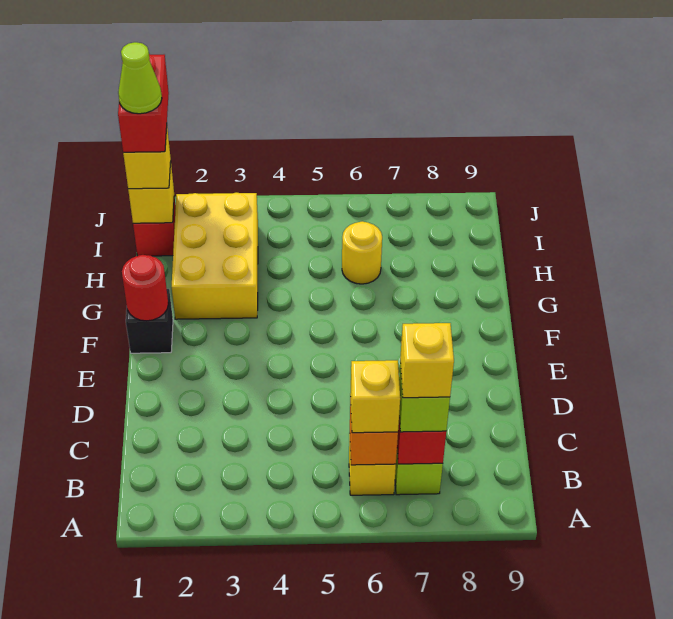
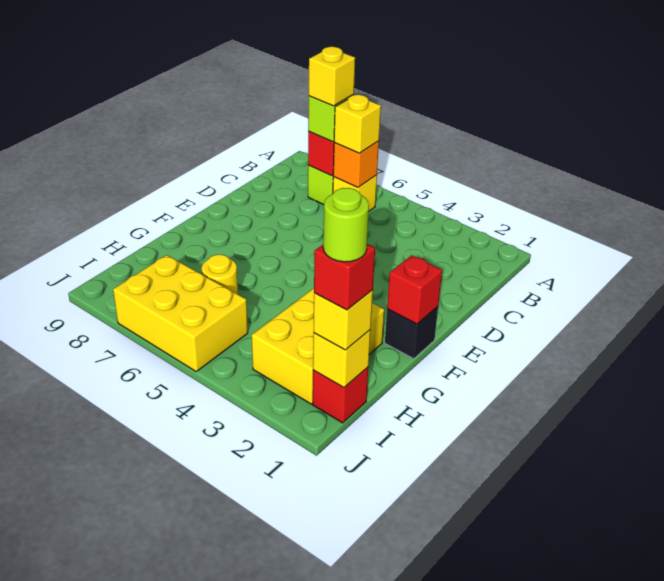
red 1x1 round brick [122,255,168,321] -> red 1x1 brick [387,255,442,324]
red 1x2 brick [118,54,169,153] -> red 1x1 brick [314,244,375,310]
lime 1x1 cone [118,42,162,114] -> lime 1x1 round brick [323,188,369,262]
none -> yellow 2x3 brick [113,255,248,371]

